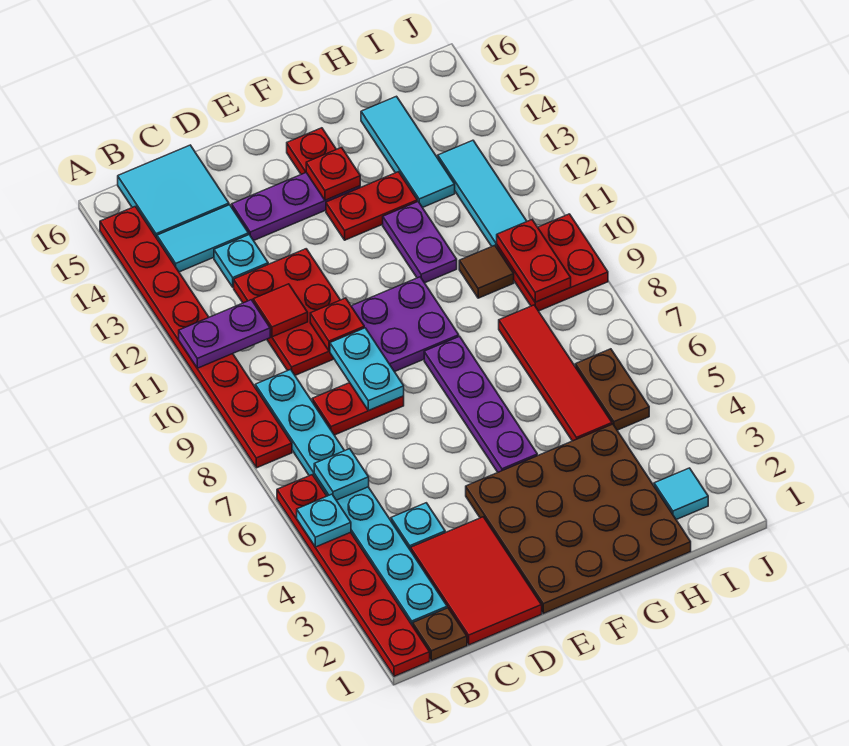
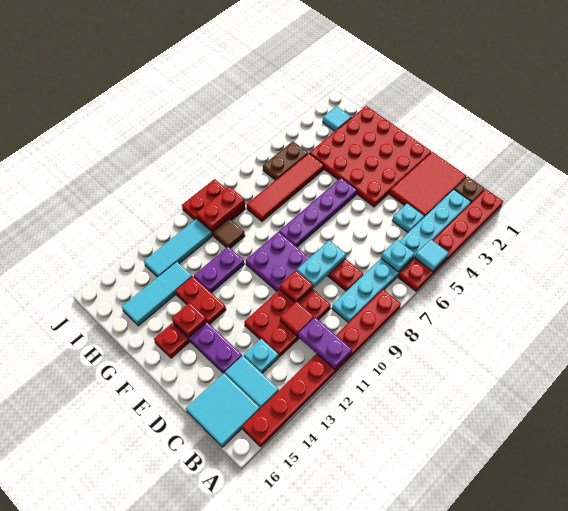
cyan 1x1 plate [297,494,351,547] -> cyan 1x1 tile [415,239,449,271]
brown 4x4 plate [466,424,691,614] -> red 4x4 plate [309,106,431,207]

